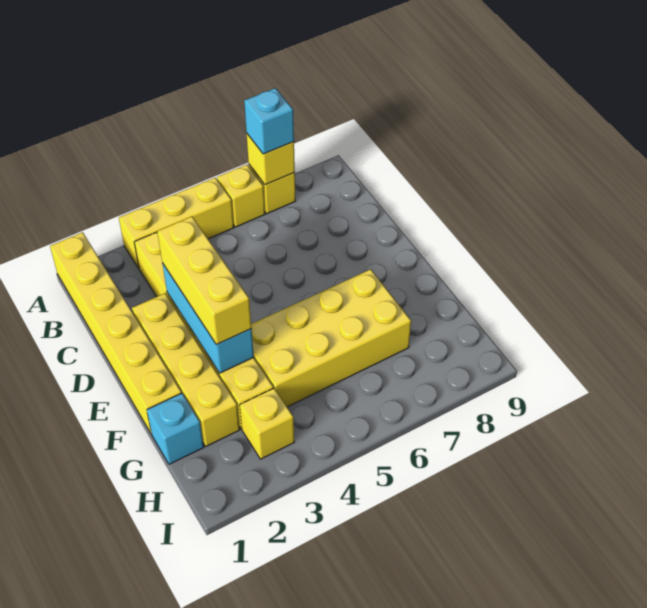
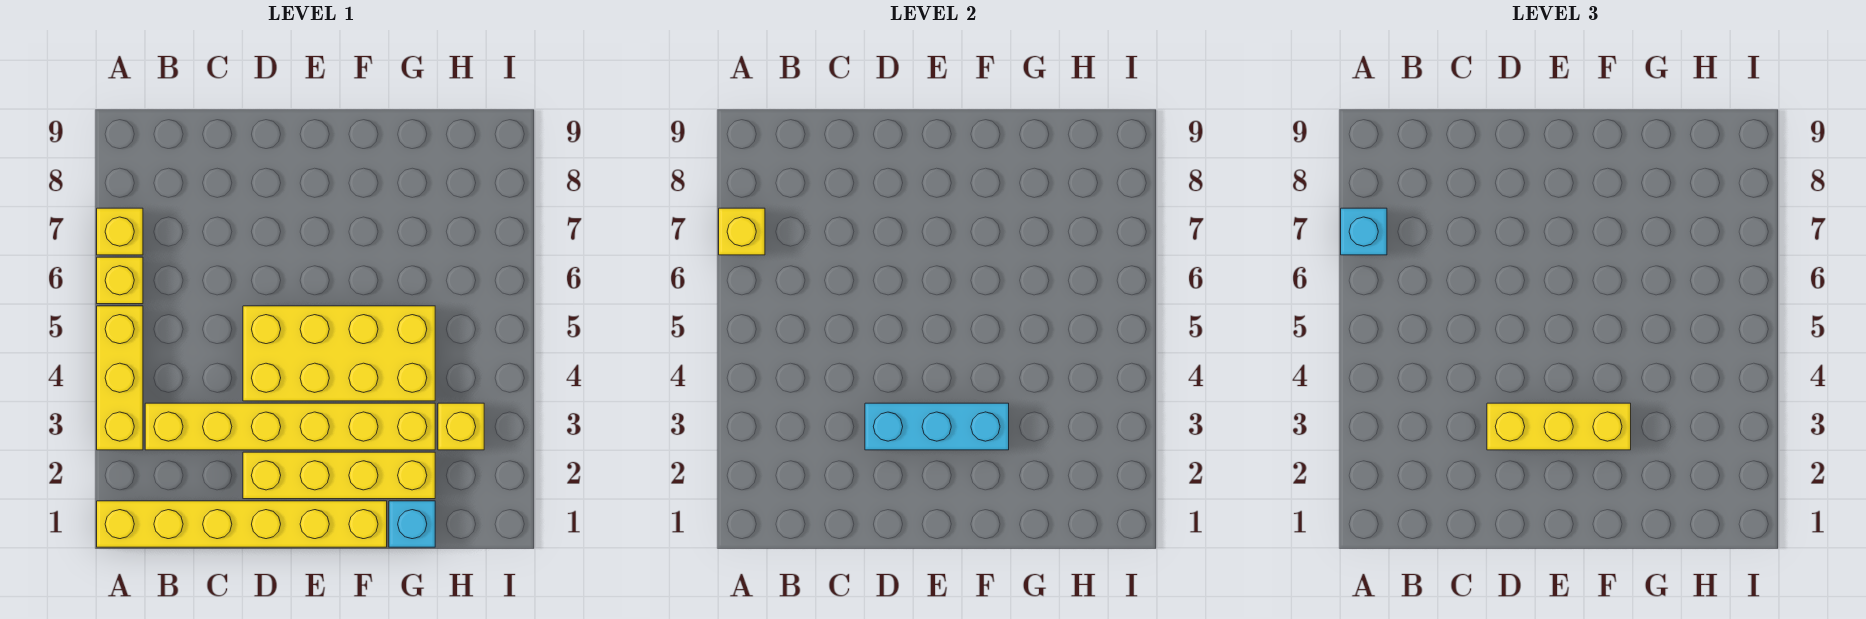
yellow 2x4 brick [251,269,411,407] -> yellow 2x4 brick turned to [243,306,435,401]

